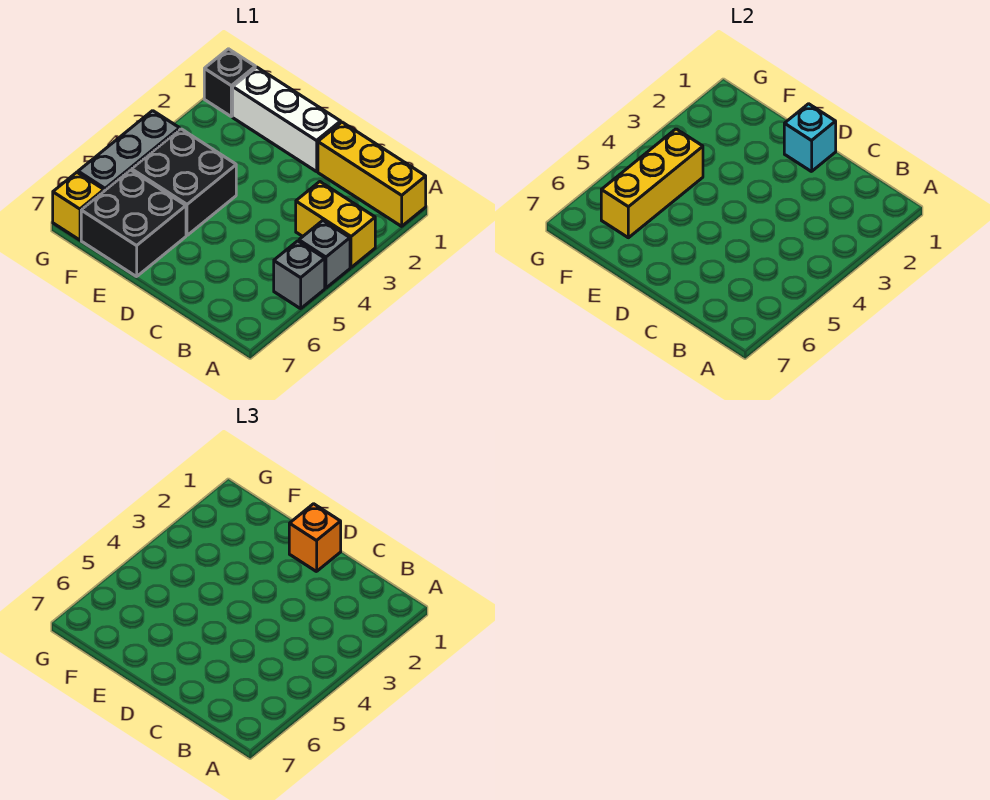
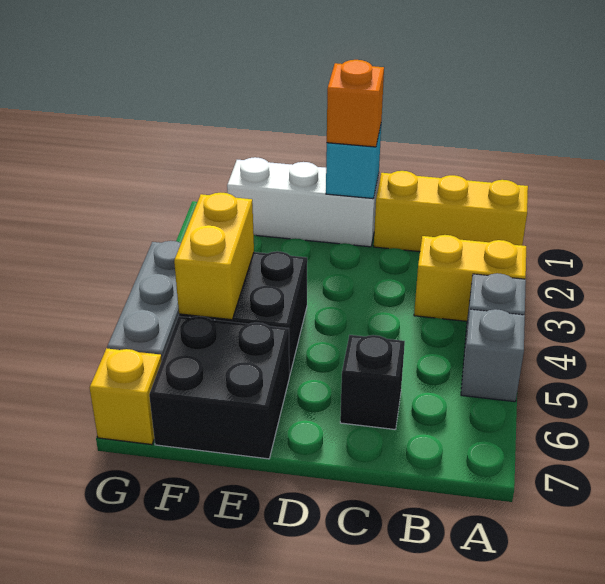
yellow 1x3 brick [601,129,703,238] -> yellow 1x2 brick [174,193,254,320]
black 1x1 brick [204,49,255,116] -> black 1x1 brick moved to [340,335,405,429]

